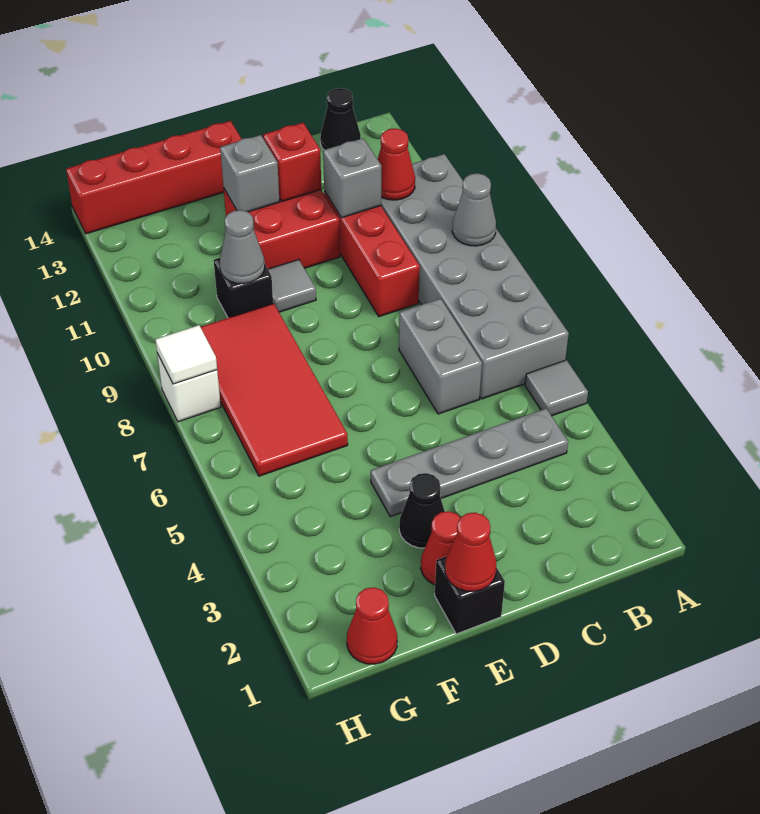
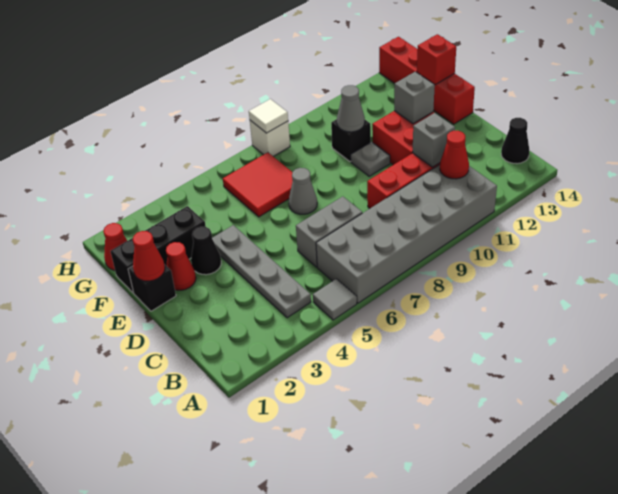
grey 1x1 cone [452,173,496,246] -> grey 1x1 cone moved to [289,168,317,214]
red 1x1 brick [263,123,321,201] -> red 1x1 brick moved to [417,34,456,85]
grey 1x1 tile [268,260,316,312] -> grey 1x1 plate [351,142,390,176]
none -> black 1x3 brick [110,206,206,293]
red 2x4 tile [201,303,348,476] -> red 2x2 tile [223,152,293,217]

